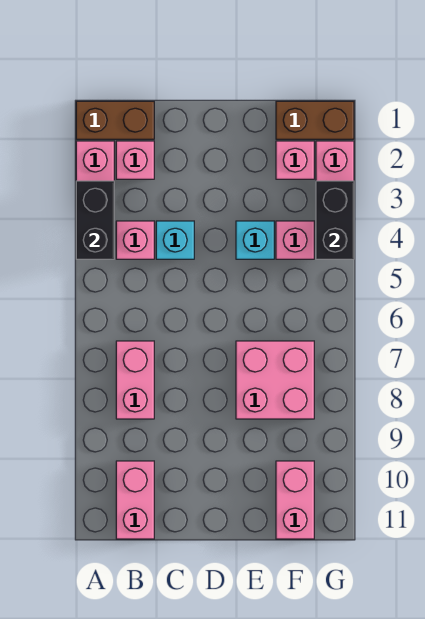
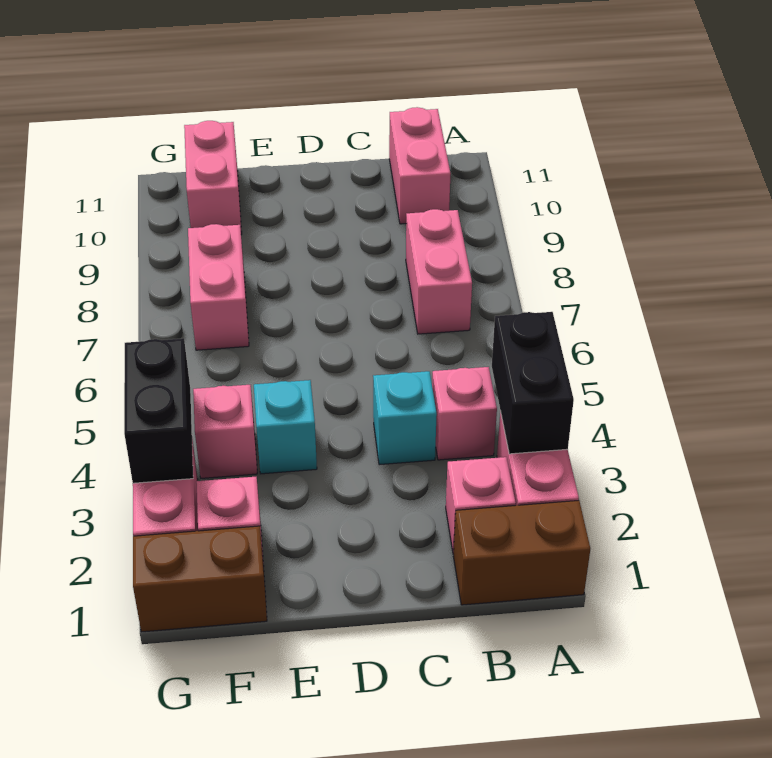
pink 2x2 brick [236,341,314,419] -> pink 1x2 brick [188,224,249,350]

